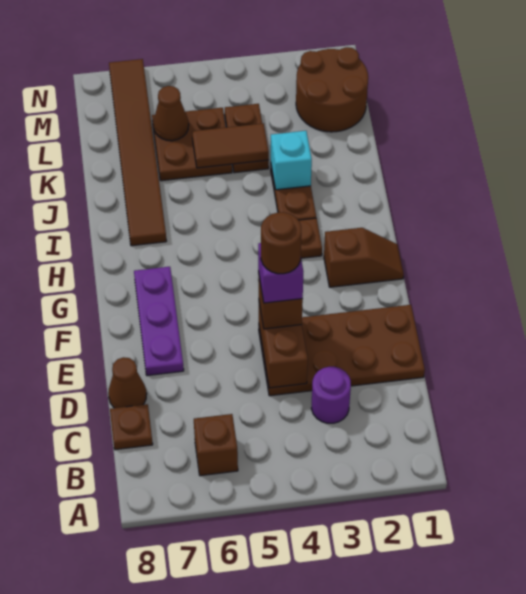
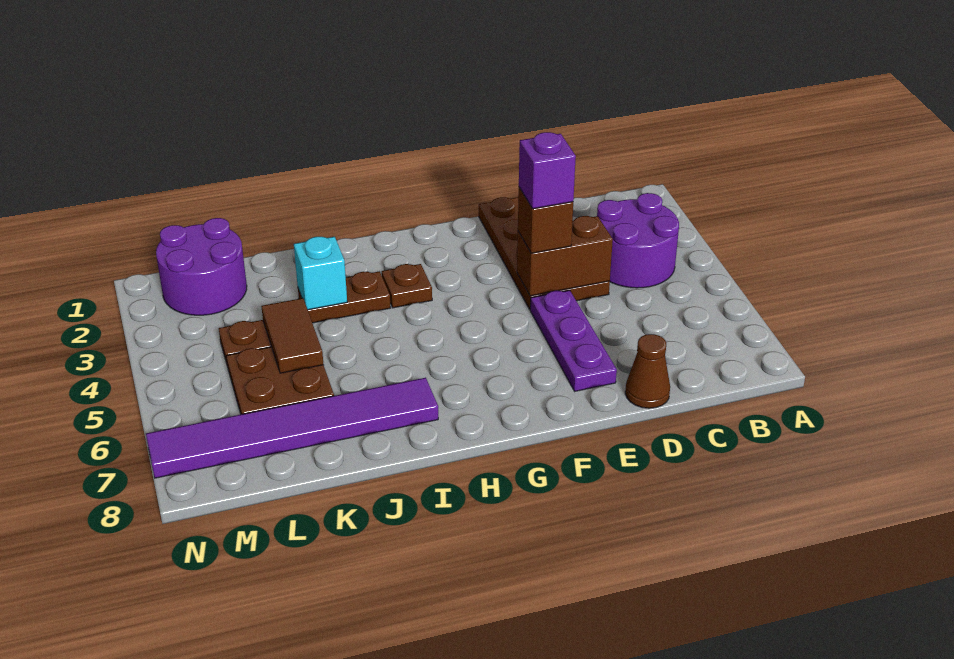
brown 1x1 brick [194,414,238,476] -> none
purple 1x1 round brick [311,367,351,423] -> purple 2x2 round brick [597,193,679,288]
brown 1x1 plate [110,404,153,450] -> none
brown 1x1 round brick [261,212,301,274] -> none
purple 1x3 plate [134,267,184,376] -> purple 1x3 plate turned to [530,290,617,391]
brown 1x2 slope [324,228,404,287] -> none
brown 1x6 tile [109,59,166,246] -> purple 1x6 tile [146,378,438,478]
brown 2x2 round brick [296,47,368,132] -> purple 2x2 round brick [156,218,247,315]
brown 1x1 cone [153,86,189,141] -> none

